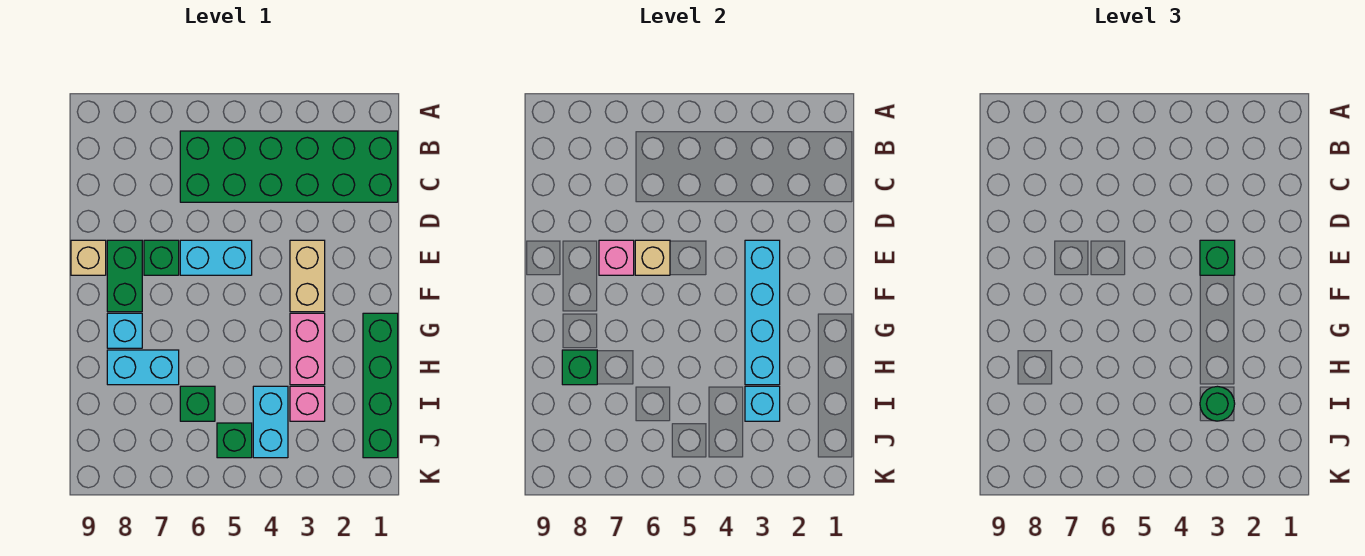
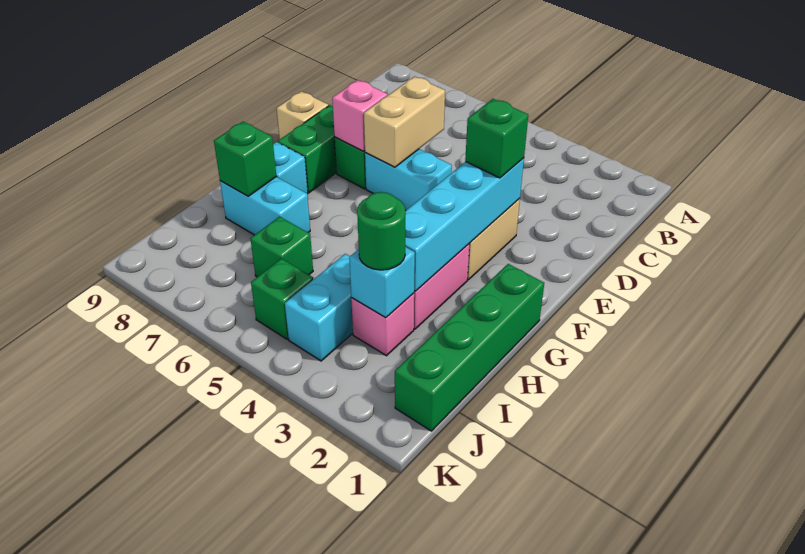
green 2x6 brick [180,131,398,202] -> none
tan 1x1 brick [635,240,670,275] -> tan 1x2 brick [364,76,445,167]

